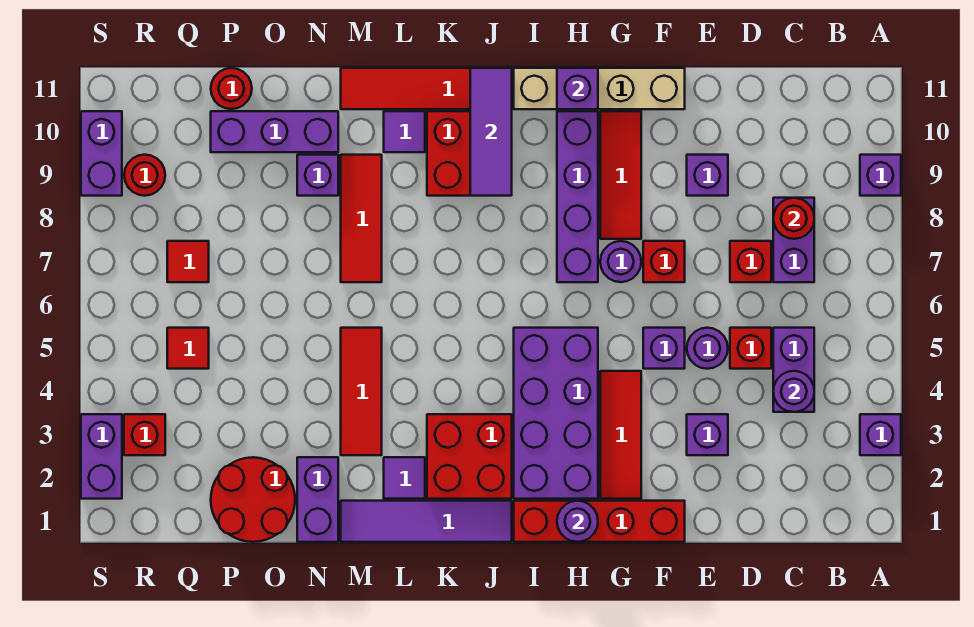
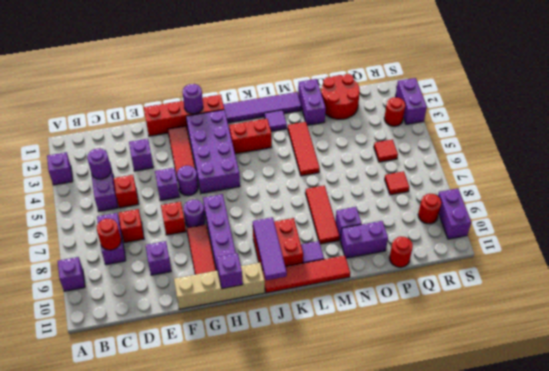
purple 1x1 round brick [687,328,728,369] -> purple 1x1 round brick moved to [177,166,198,196]
red 2x2 brick [427,414,512,499] -> red 1x2 brick [229,119,272,154]
purple 1x3 brick [211,111,338,152] -> purple 1x2 brick [340,221,388,258]
red 1x1 brick [124,414,165,455] -> red 1x1 round brick [384,97,405,126]

